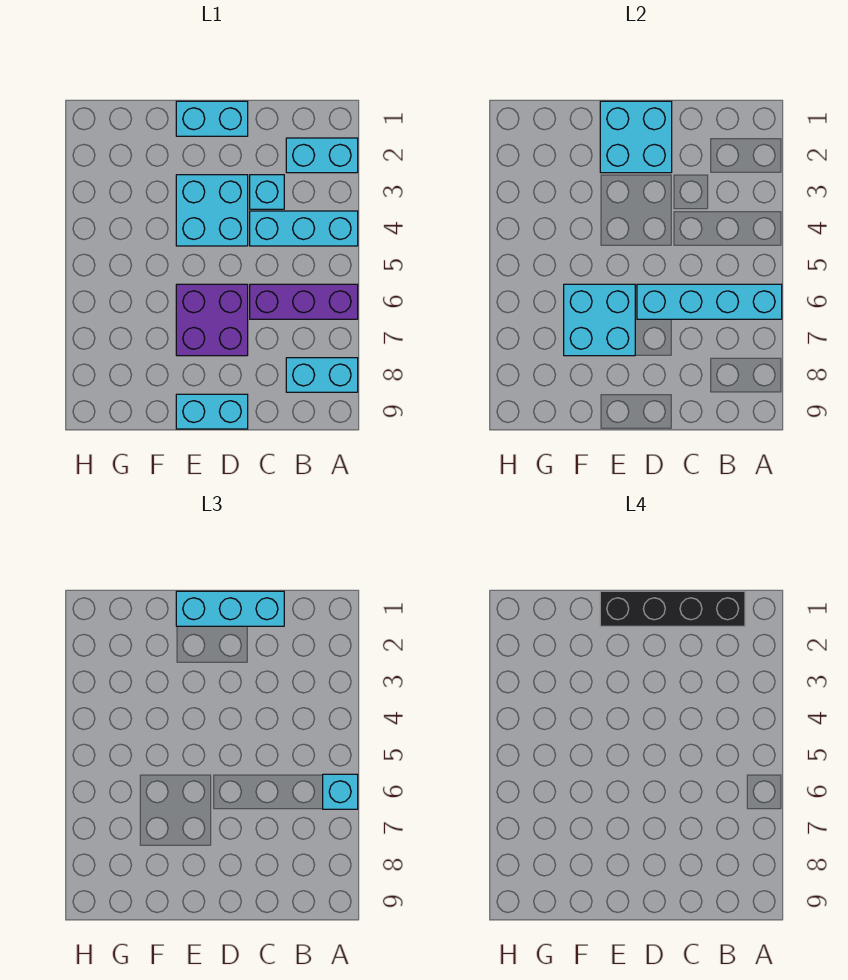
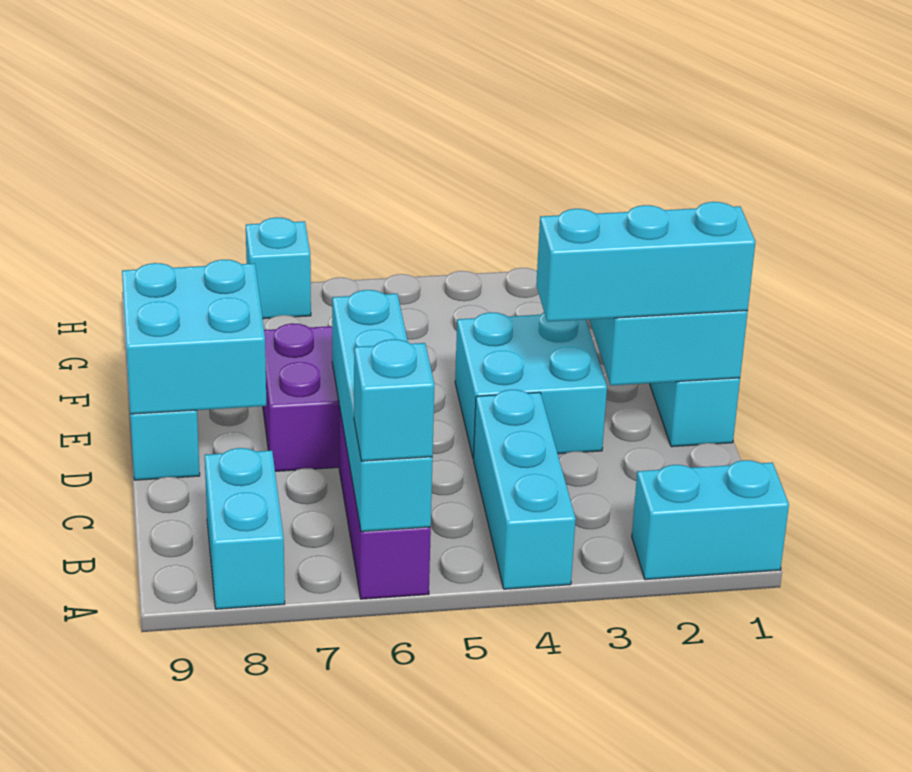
cyan 1x2 brick [286,138,358,173] -> cyan 1x2 brick turned to [632,460,789,580]
black 1x4 brick [600,591,745,626] -> none
cyan 1x3 brick [176,591,284,626] -> cyan 1x3 brick turned to [536,202,756,322]
cyan 1x1 brick [250,175,284,209] -> cyan 1x1 brick moved to [246,217,311,319]
cyan 2x2 brick [564,284,635,356] -> cyan 2x2 brick moved to [122,260,267,414]

